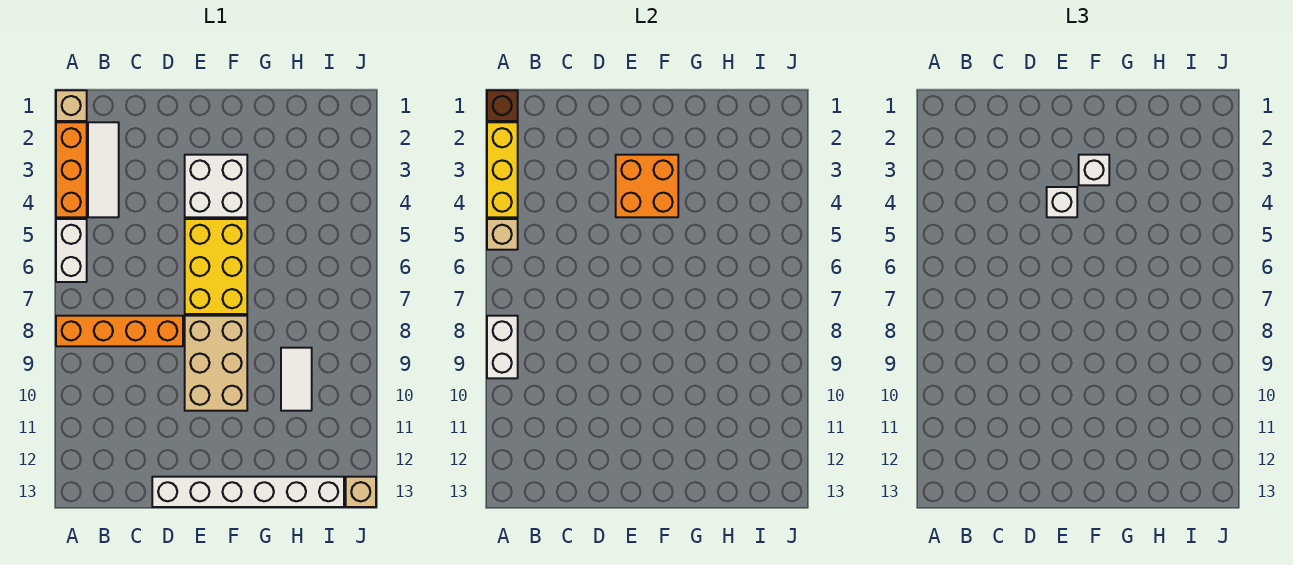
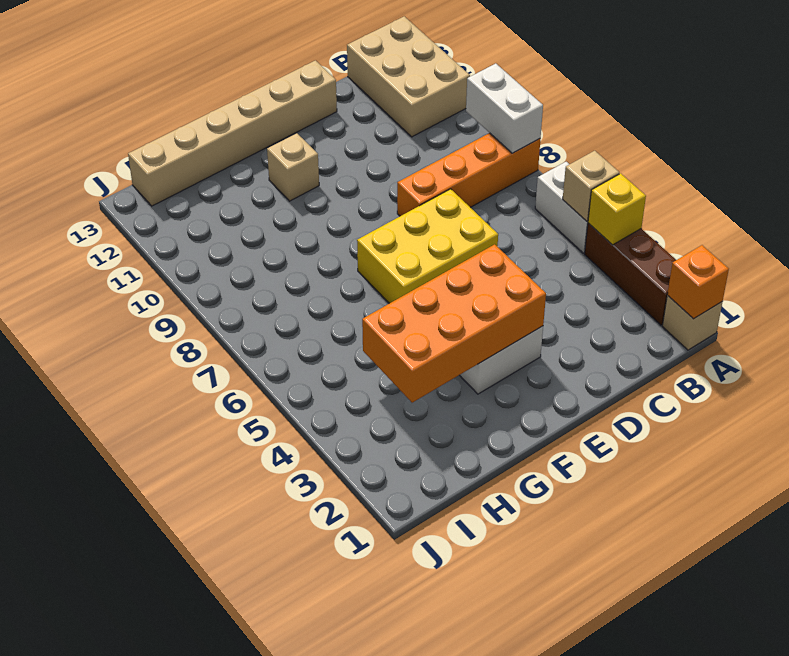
brown 1x1 brick [487,90,518,121] -> orange 1x1 brick [667,245,729,319]
orange 1x3 brick [56,122,87,217] -> brown 1x3 brick [585,223,676,325]
yellow 1x3 brick [487,122,518,217] -> yellow 1x1 brick [588,173,646,245]
white 1x3 tile [88,122,119,217] -> none
white 1x6 brick [152,477,344,507] -> tan 1x6 brick [128,60,337,206]
orange 2x2 brick [616,155,678,217] -> orange 2x4 brick [362,244,546,403]
white 1x1 brick [1047,187,1077,217] -> none
yellow 2x3 brick [185,219,247,314] -> yellow 2x3 brick turned to [357,189,498,303]
tan 2x3 brick [185,316,247,411] -> tan 2x3 brick moved to [347,16,470,137]
white 1x1 brick [1079,155,1109,185] -> none
white 1x2 tile [281,348,312,411] -> none
tan 1x1 brick [346,477,376,507] -> tan 1x1 brick moved to [267,133,319,201]

